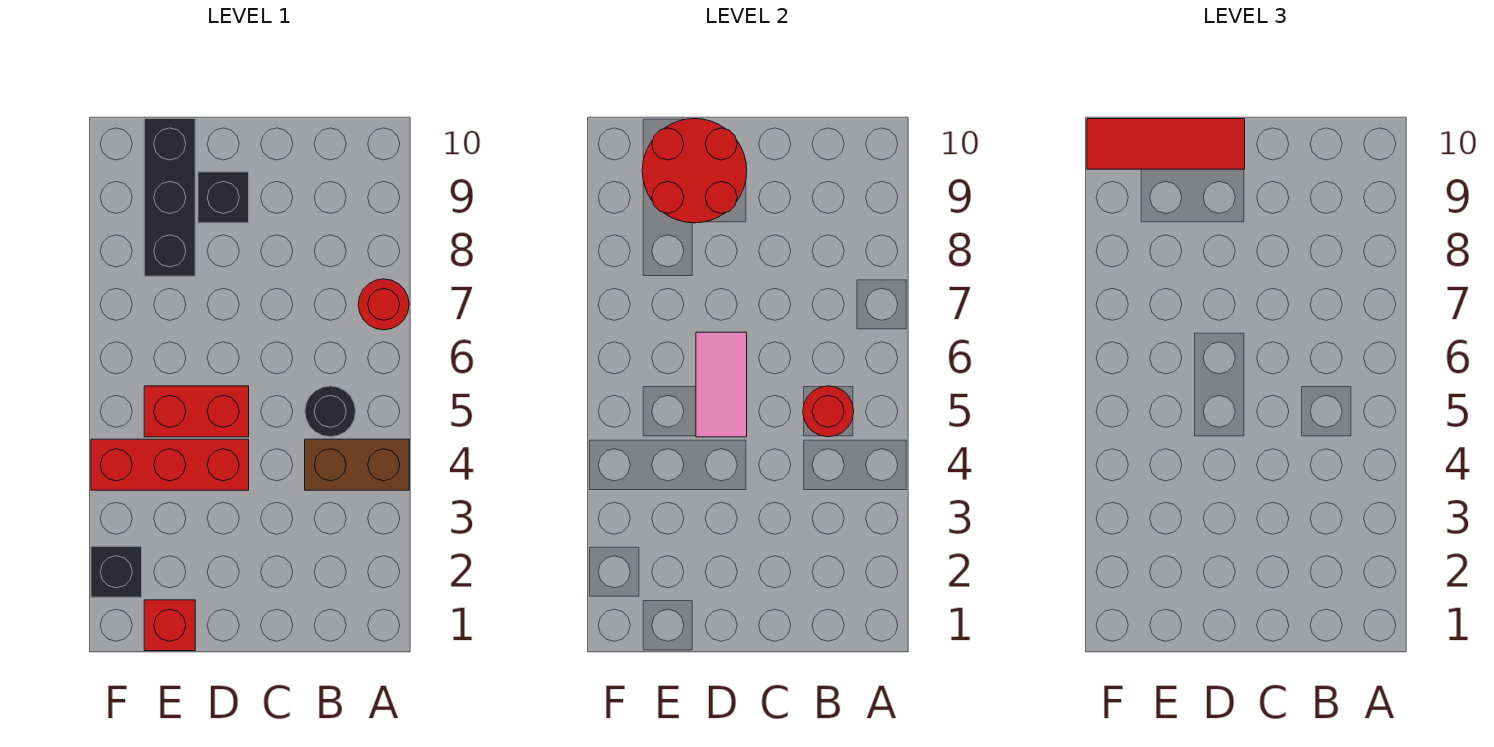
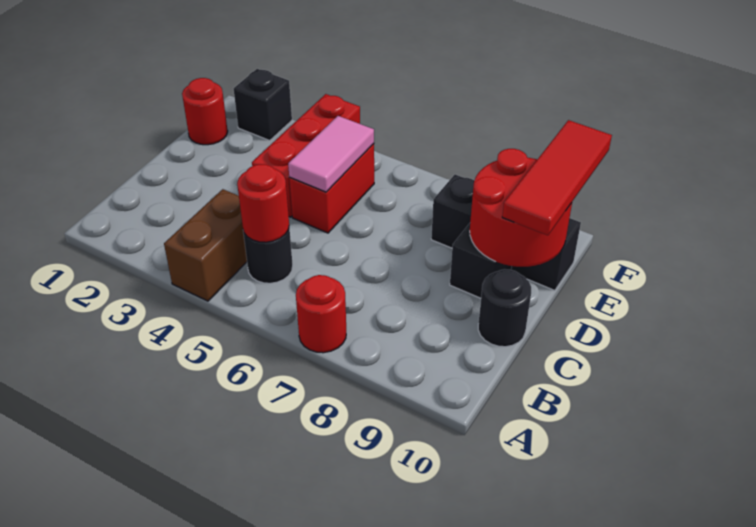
none -> black 1x1 round brick [478,269,531,347]
pink 1x2 tile [696,332,747,437] -> pink 1x2 tile turned to [288,116,374,192]
red 1x1 brick [144,600,195,651] -> red 1x1 round brick [182,78,228,145]

